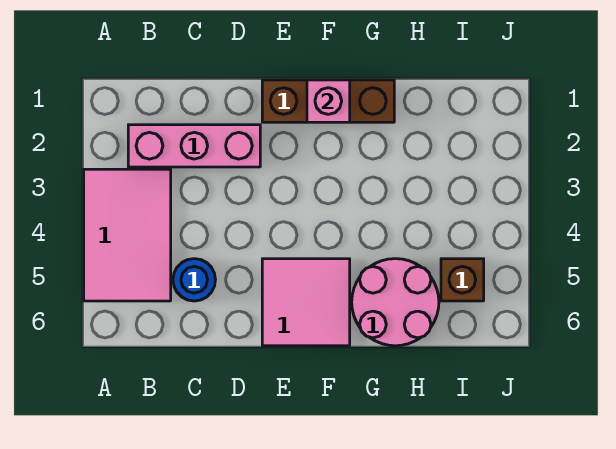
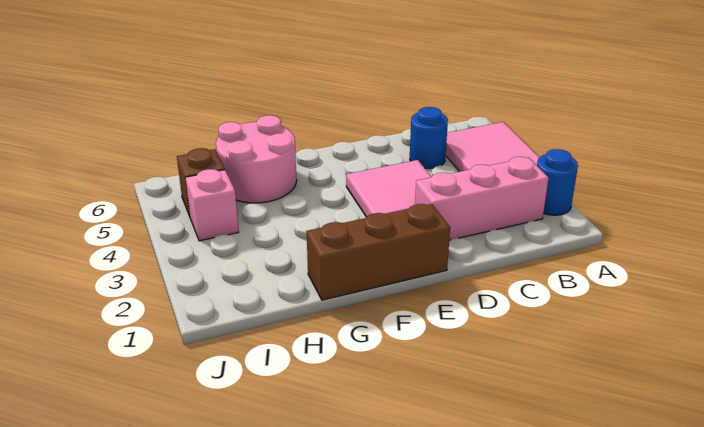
none -> blue 1x1 round brick [537,149,578,215]
pink 2x2 tile [262,259,350,346] -> pink 2x2 tile moved to [346,160,431,217]
pink 1x1 brick [307,80,350,122] -> pink 1x1 brick moved to [185,169,239,241]

